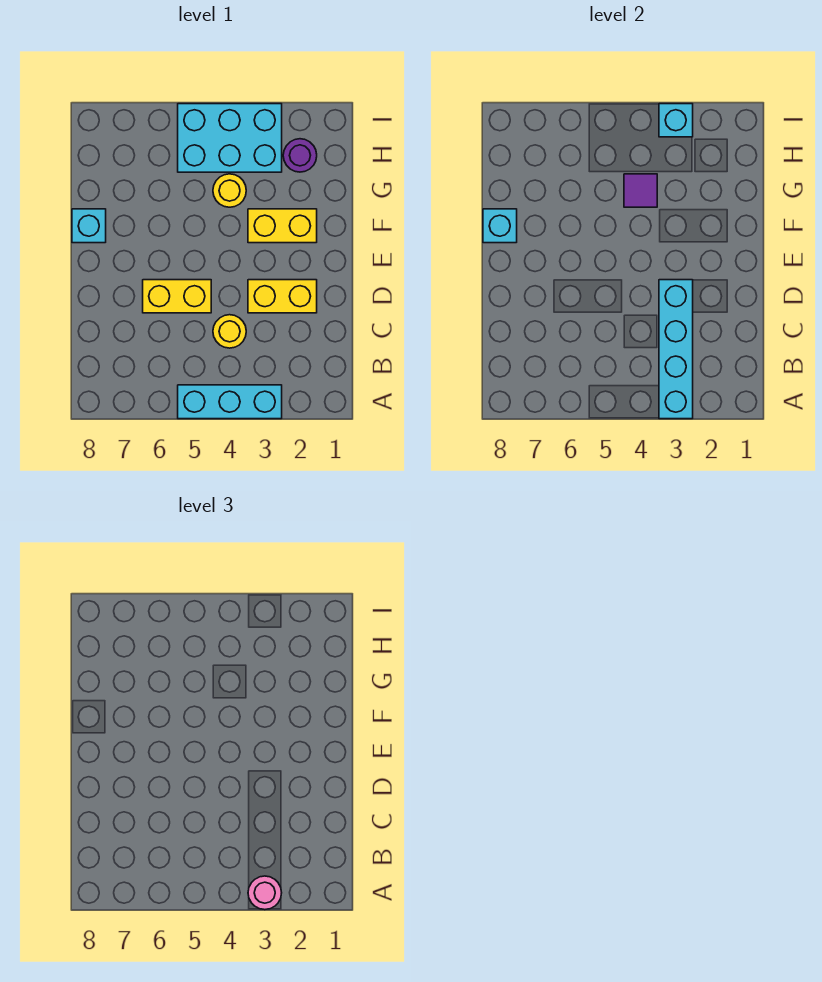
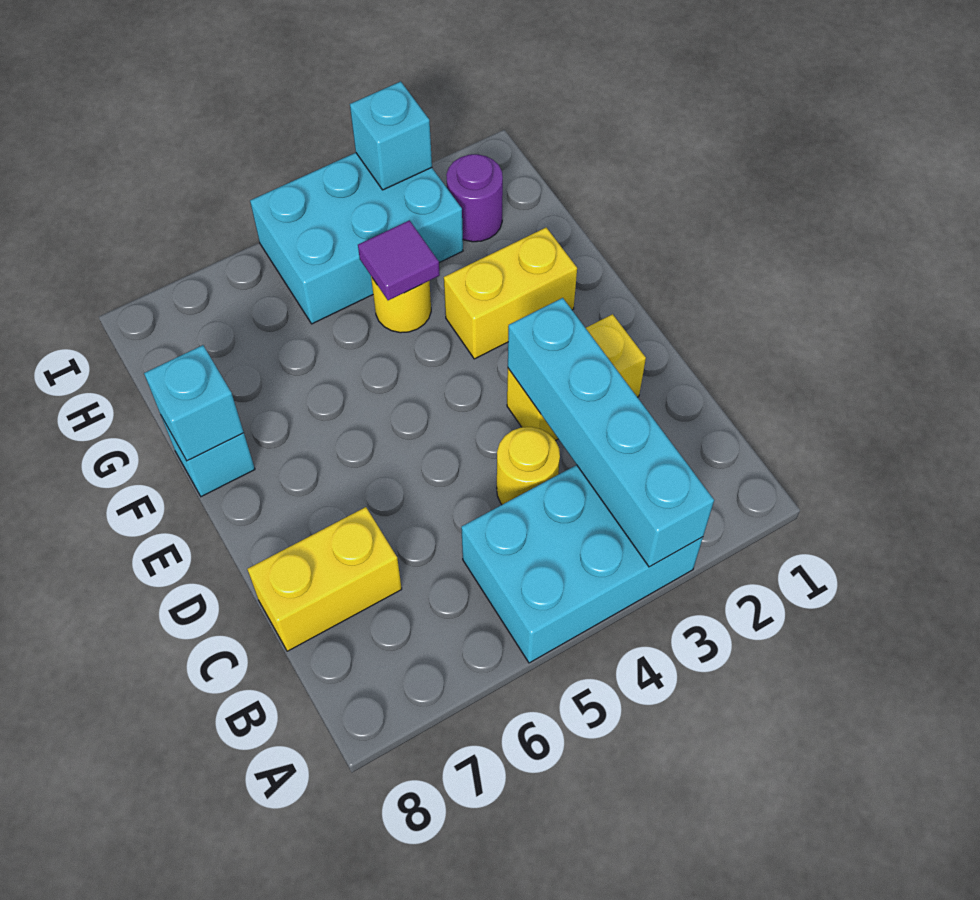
cyan 1x3 brick [178,385,282,419] -> cyan 2x3 brick [461,465,703,663]
pink 1x1 round brick [248,876,282,910] -> none
yellow 1x2 brick [143,280,211,313] -> yellow 1x2 brick moved to [247,507,402,651]

